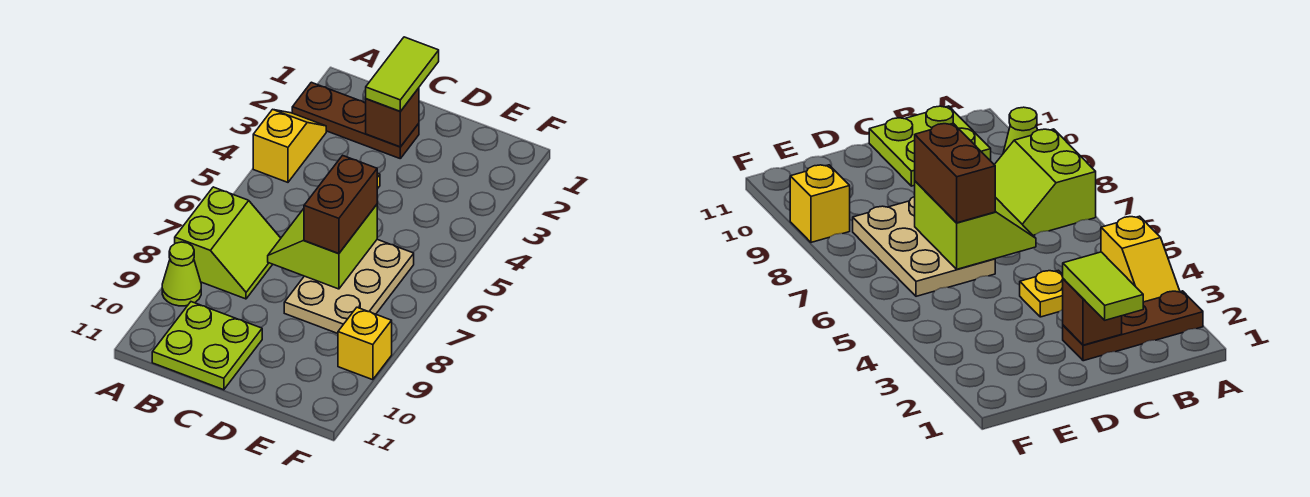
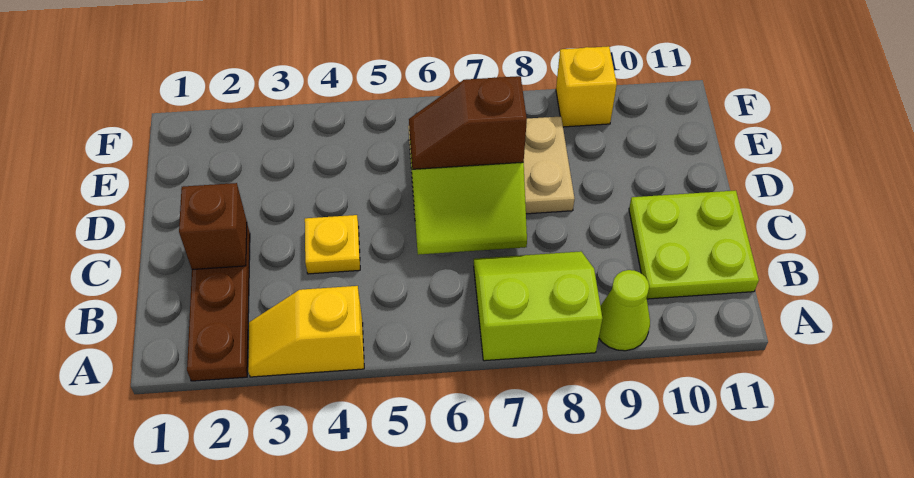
lime 1x2 tile [366,37,439,111] -> none
brown 1x2 brick [304,155,377,253] -> brown 1x2 slope [409,76,527,169]

